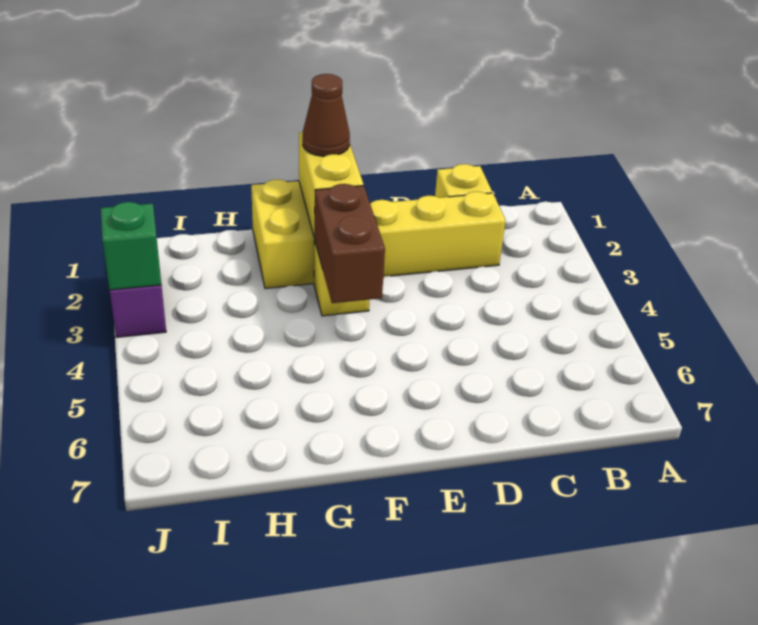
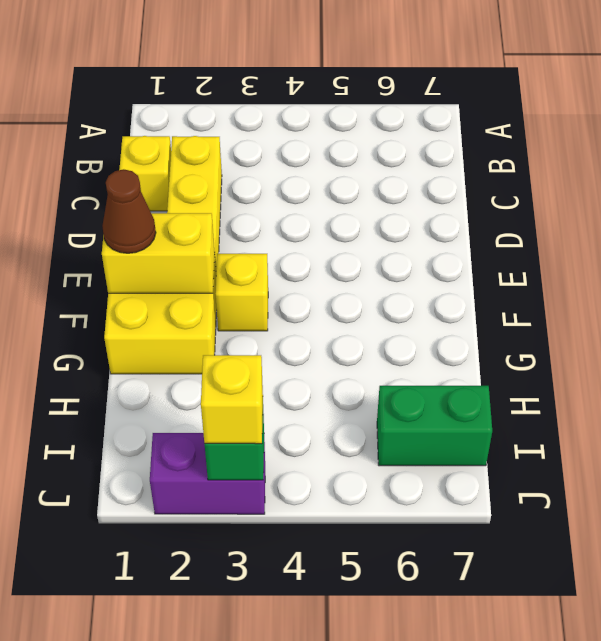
brown 1x2 brick [315,184,385,303] -> none
none -> green 1x2 brick [377,386,492,466]
none -> yellow 1x1 brick [201,355,263,444]

